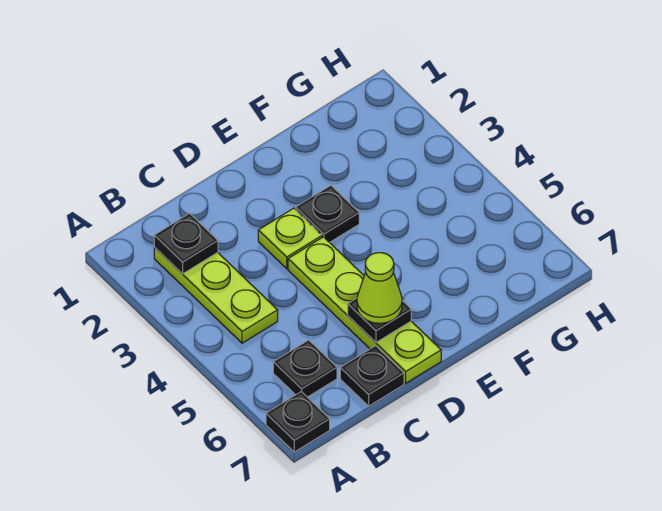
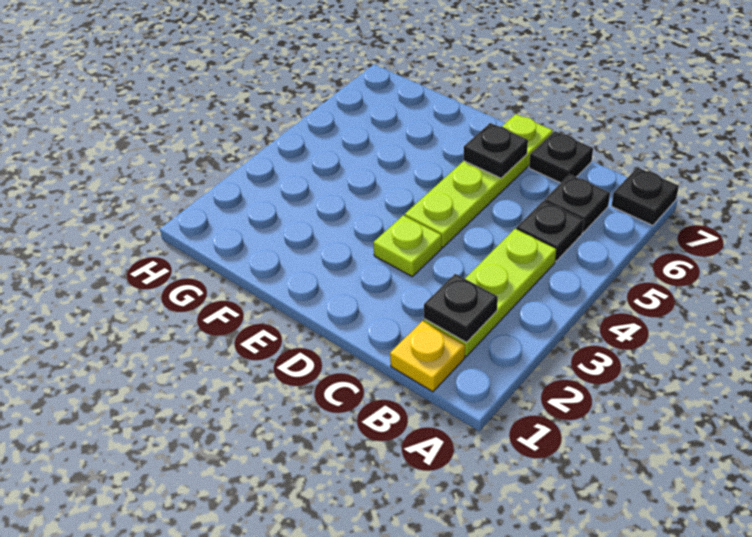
none -> yellow 1x1 plate [390,321,465,392]
lime 1x1 cone [357,253,402,323] -> none
black 1x1 plate [296,185,359,242] -> black 1x1 plate moved to [516,201,584,261]

